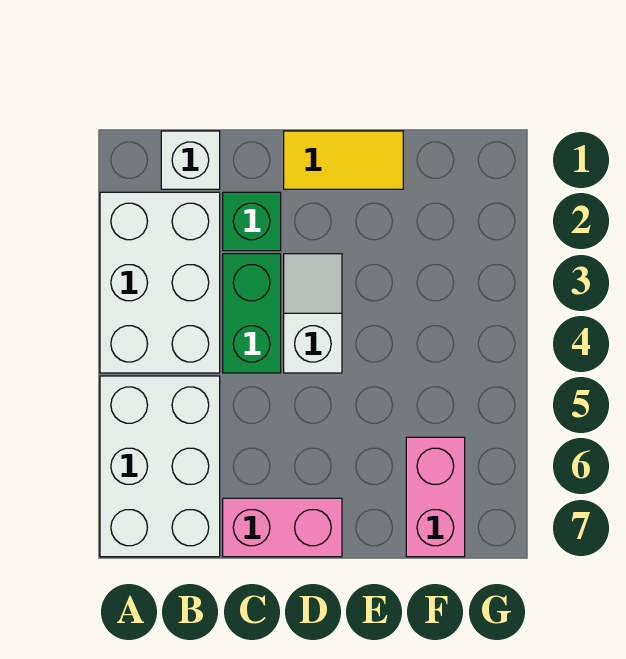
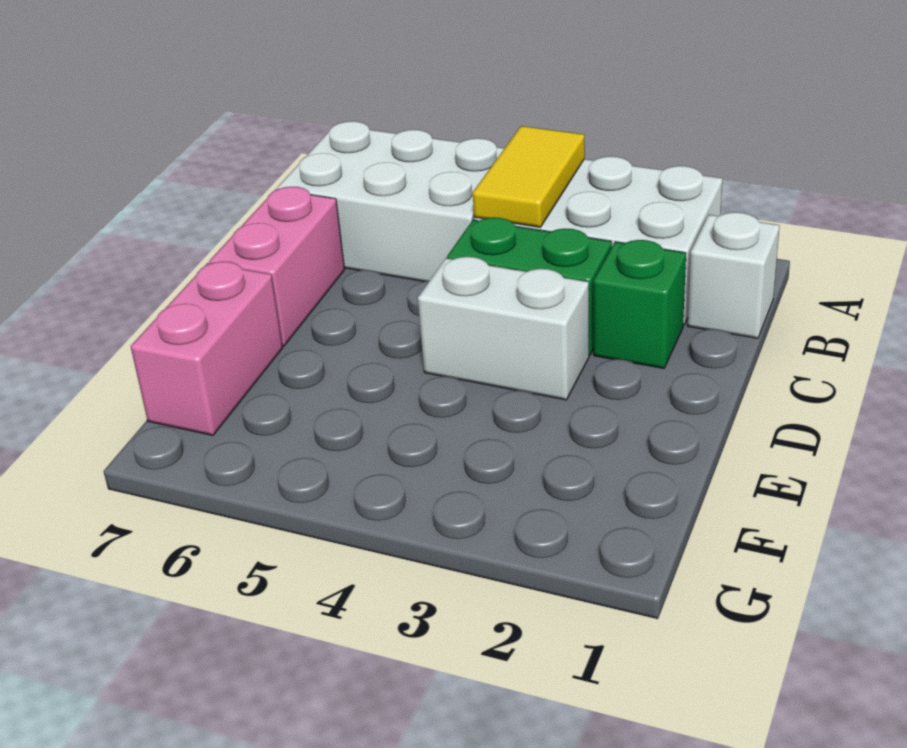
yellow 1x2 tile [284,131,403,189] -> yellow 1x2 tile moved to [473,126,585,227]
white 1x2 slope [284,254,342,373] -> white 1x2 brick [418,257,589,400]
pink 1x2 brick [406,437,465,557] -> pink 1x2 brick turned to [131,261,283,435]

